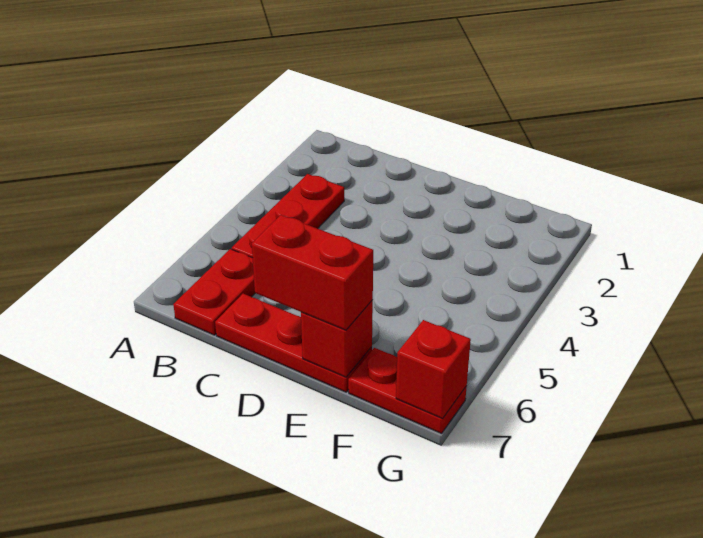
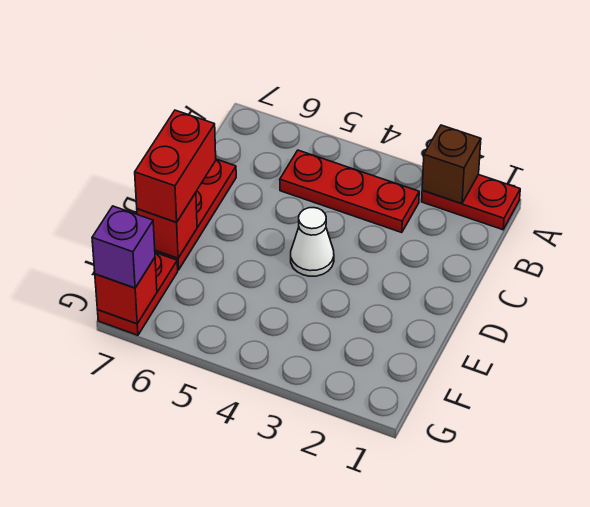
none -> brown 1x1 brick [422,125,481,204]
red 1x2 plate [173,249,255,335] -> red 1x2 plate moved to [422,175,520,230]
none -> white 1x1 cone [291,208,334,276]
none -> purple 1x1 brick [92,206,155,288]

